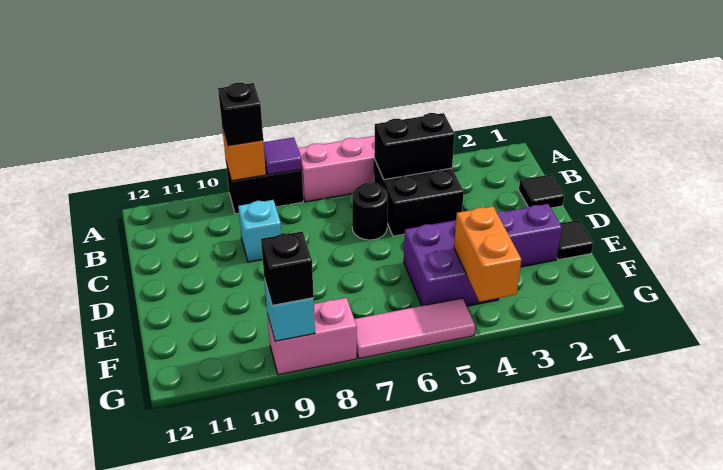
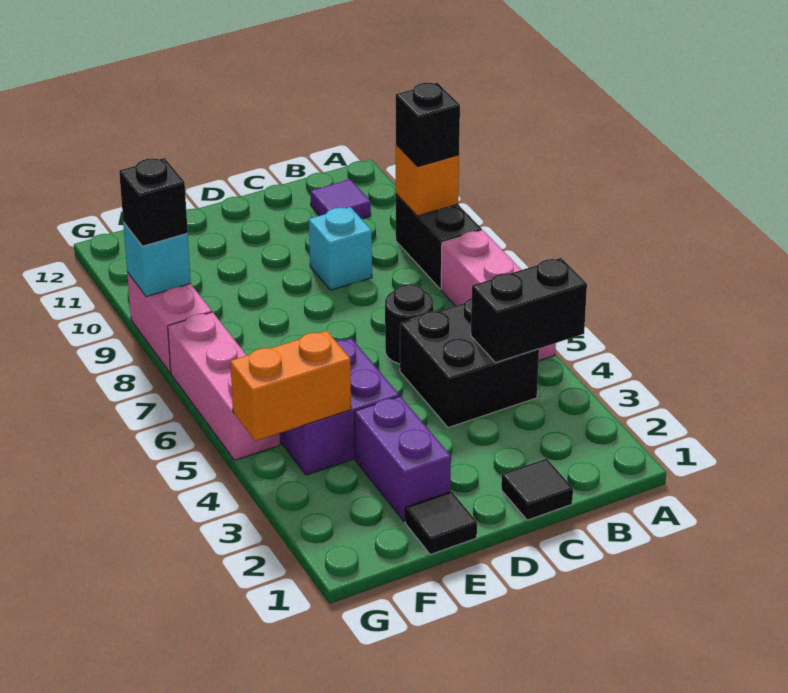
purple 1x1 tile [264,137,302,175] -> purple 1x1 tile moved to [310,179,371,219]
black 1x2 brick [374,113,455,179] -> black 1x2 brick turned to [471,258,587,363]
pink 1x3 tile [354,298,475,359] -> pink 1x3 brick [168,312,280,460]

